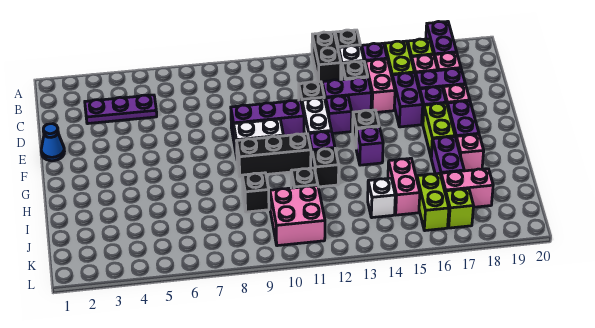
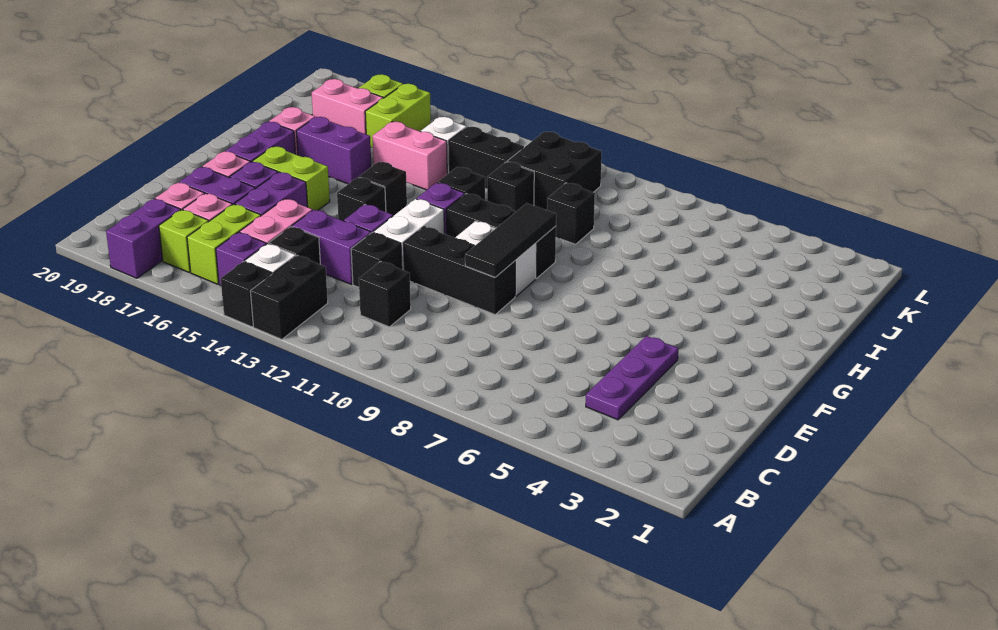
purple 1x3 plate [85,95,157,124] -> purple 1x3 plate turned to [586,336,678,420]
none -> black 1x1 brick [359,261,411,327]
blue 1x1 cone [41,124,64,161] -> none
purple 1x3 brick [231,100,304,140] -> black 1x3 brick [404,227,515,314]
none -> black 1x3 tile [465,203,556,277]
lime 1x2 brick [423,103,455,157] -> lime 1x2 brick turned to [253,146,330,210]
purple 1x1 brick [356,127,383,165] -> black 1x1 brick [359,162,407,216]
purple 1x2 brick [431,137,464,175] -> purple 1x2 brick turned to [296,117,371,184]
pink 1x2 brick [388,158,420,215] -> pink 1x2 brick turned to [372,122,447,190]
pink 2x2 brick [270,186,325,246] -> black 2x2 brick [507,132,602,210]
none -> black 1x2 brick [449,127,524,188]

